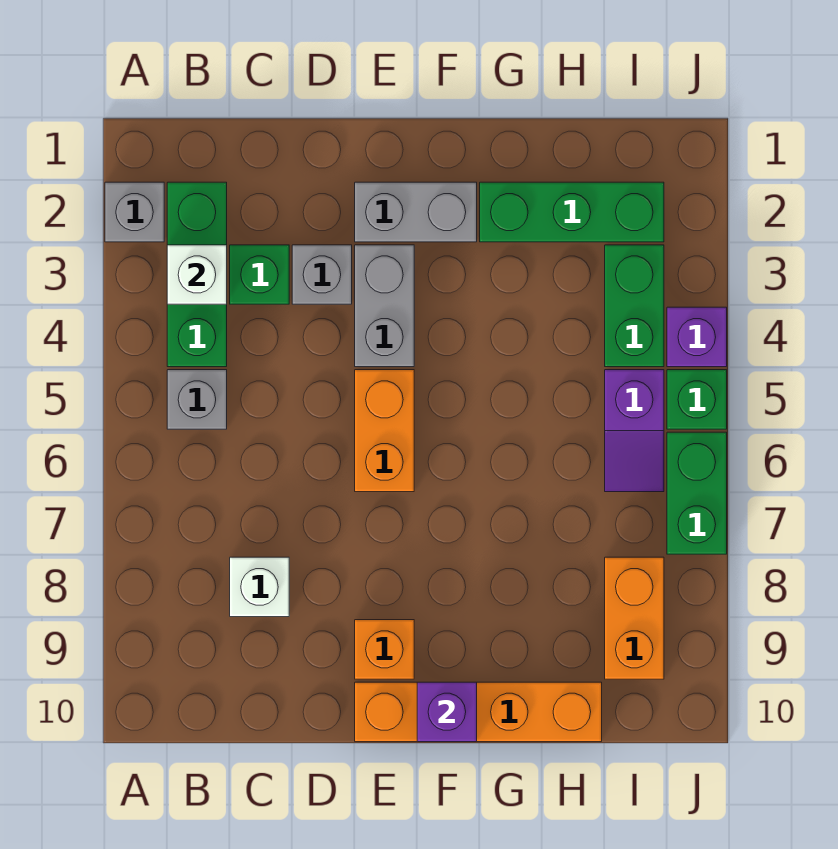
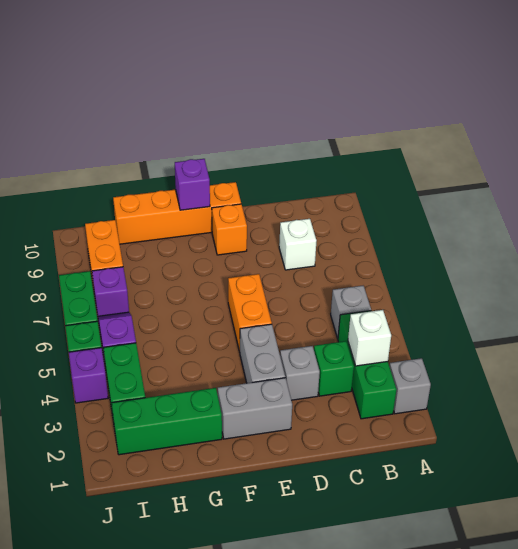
none -> purple 1x1 brick [92,267,129,316]

